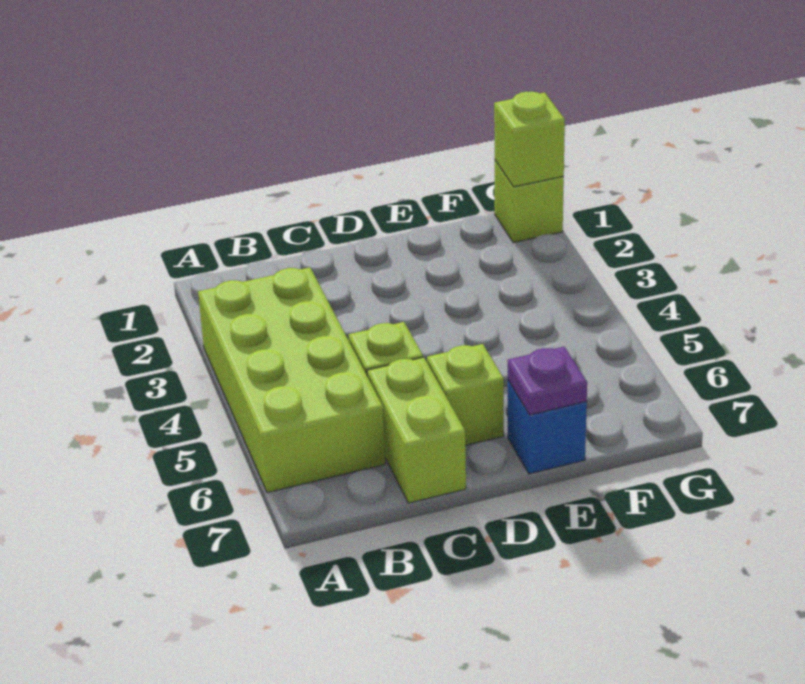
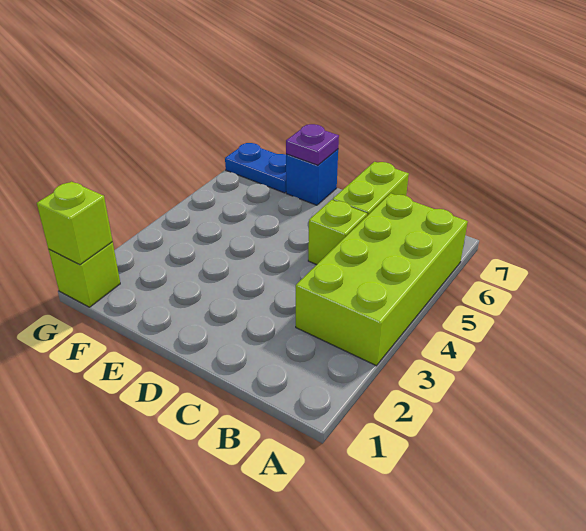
lime 1x1 brick [427,344,504,445] -> none
none -> blue 1x2 plate [225,143,286,193]

